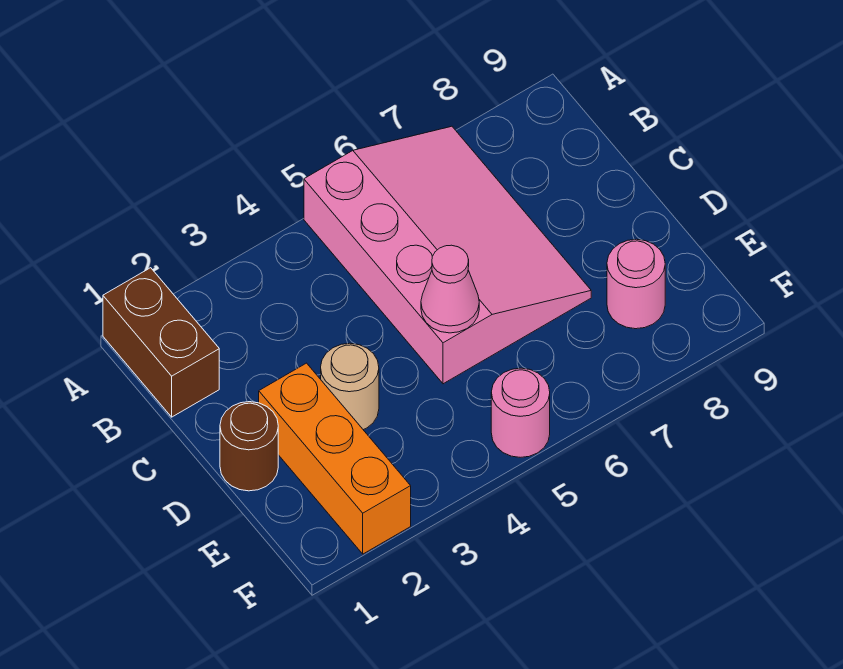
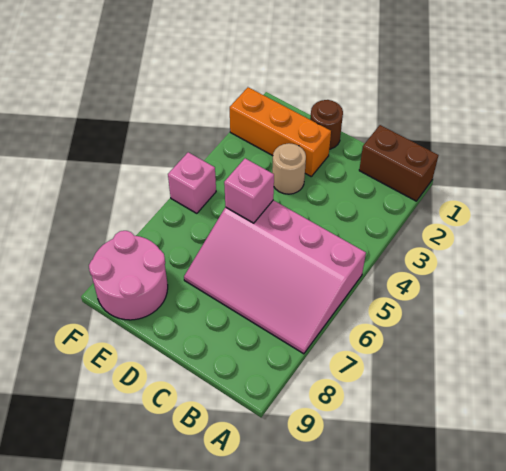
pink 1x1 cone [421,245,479,333] -> pink 1x1 brick [224,158,274,223]
pink 1x1 round brick [607,239,665,329] -> pink 2x2 round brick [89,231,168,320]
pink 1x1 round brick [491,368,550,457] -> pink 1x1 brick [168,152,216,213]

